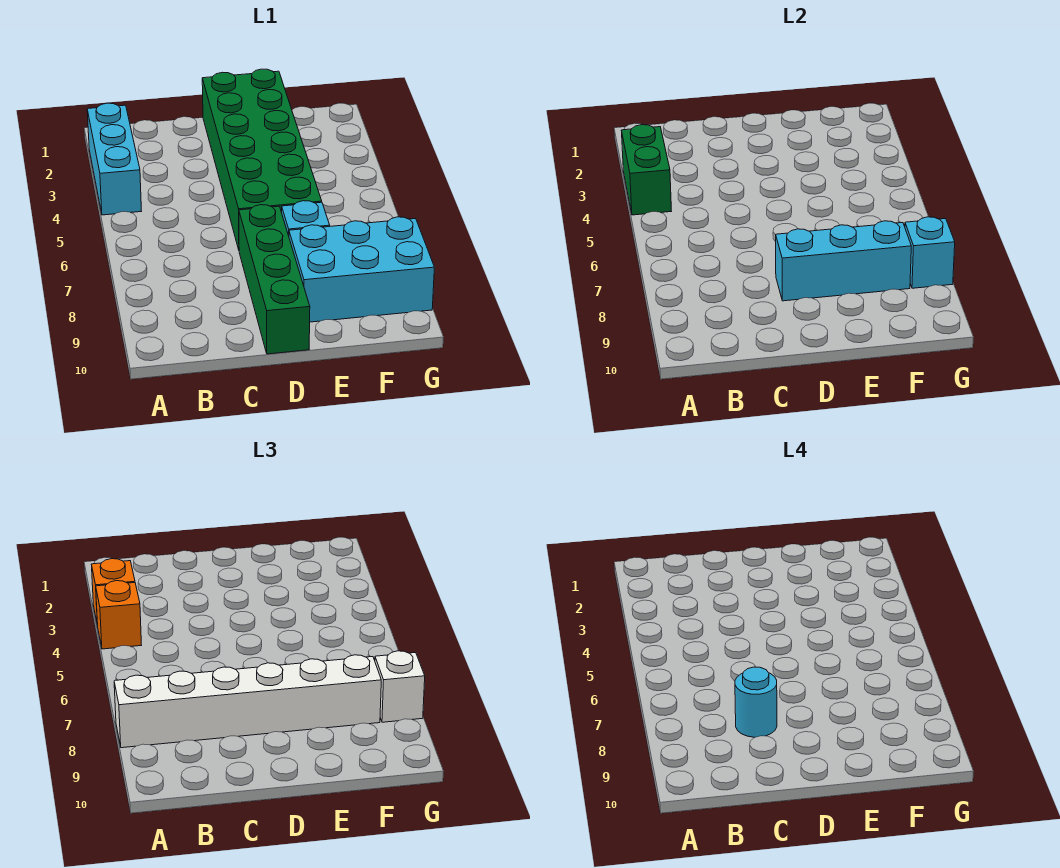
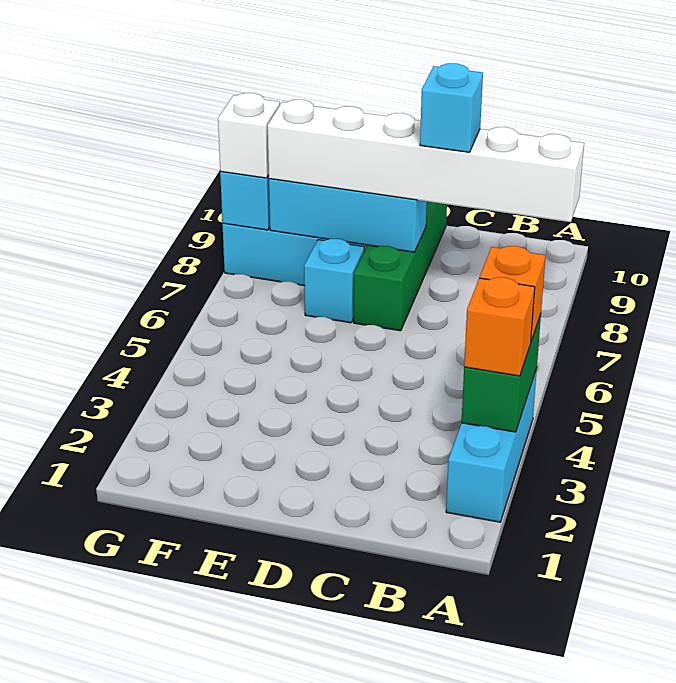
cyan 1x1 round brick [735,667,777,737] -> cyan 1x1 brick [420,63,483,152]
green 2x6 brick [202,69,322,250] -> none

